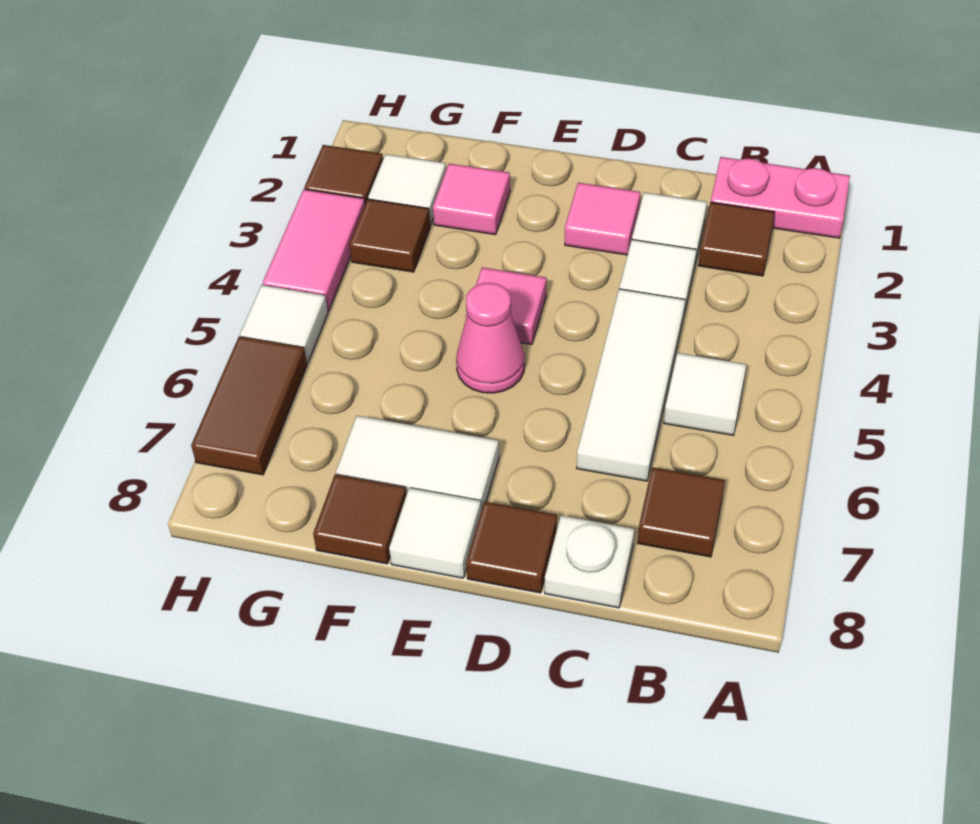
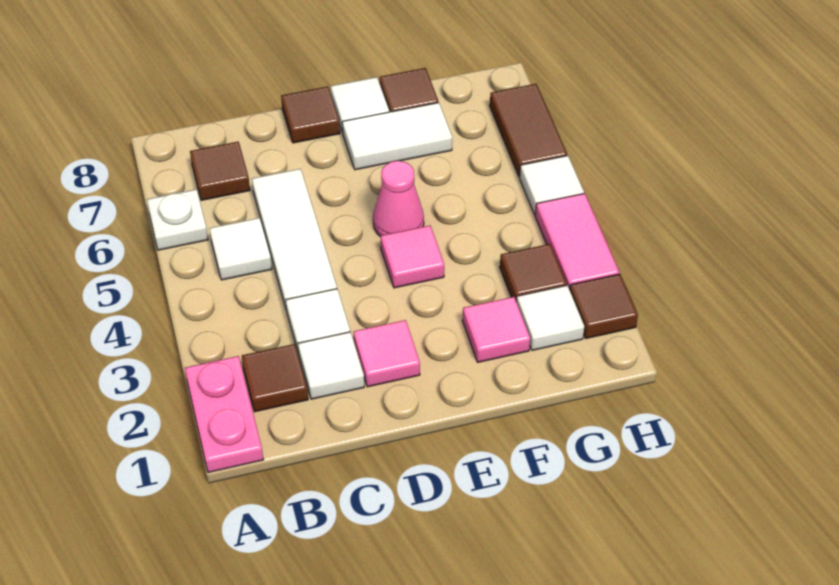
pink 1x2 plate [711,157,850,238] -> pink 1x2 plate turned to [185,356,263,473]
white 1x1 plate [545,515,634,608] -> white 1x1 plate moved to [147,189,208,250]

